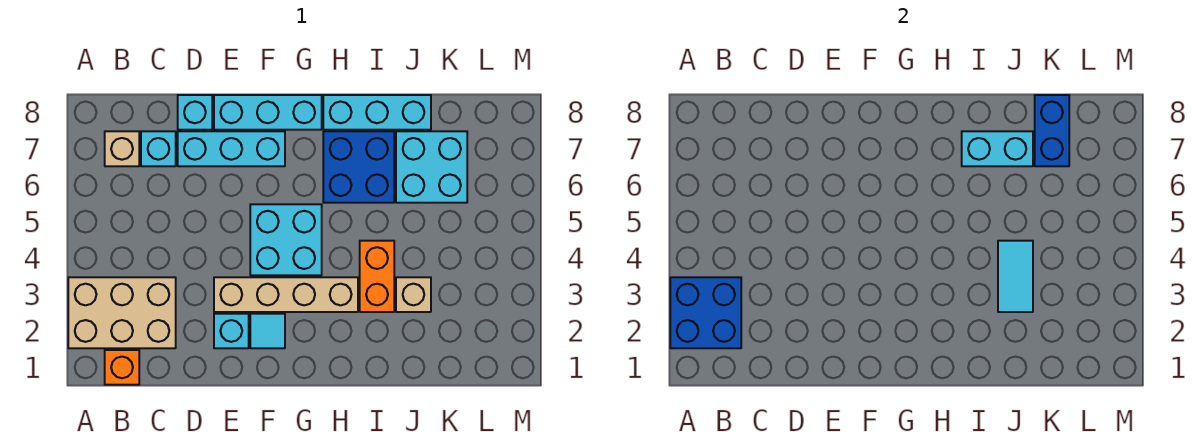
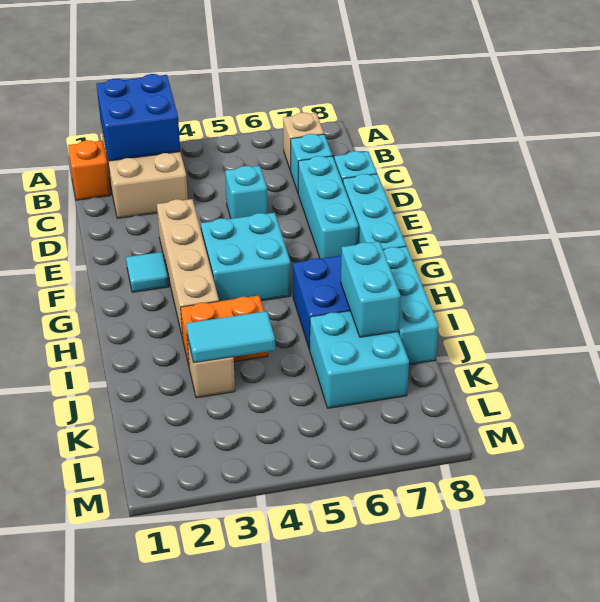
cyan 1x1 brick [214,314,249,348] -> cyan 1x1 brick moved to [225,166,268,219]
blue 1x2 brick [1035,95,1069,166] -> none

